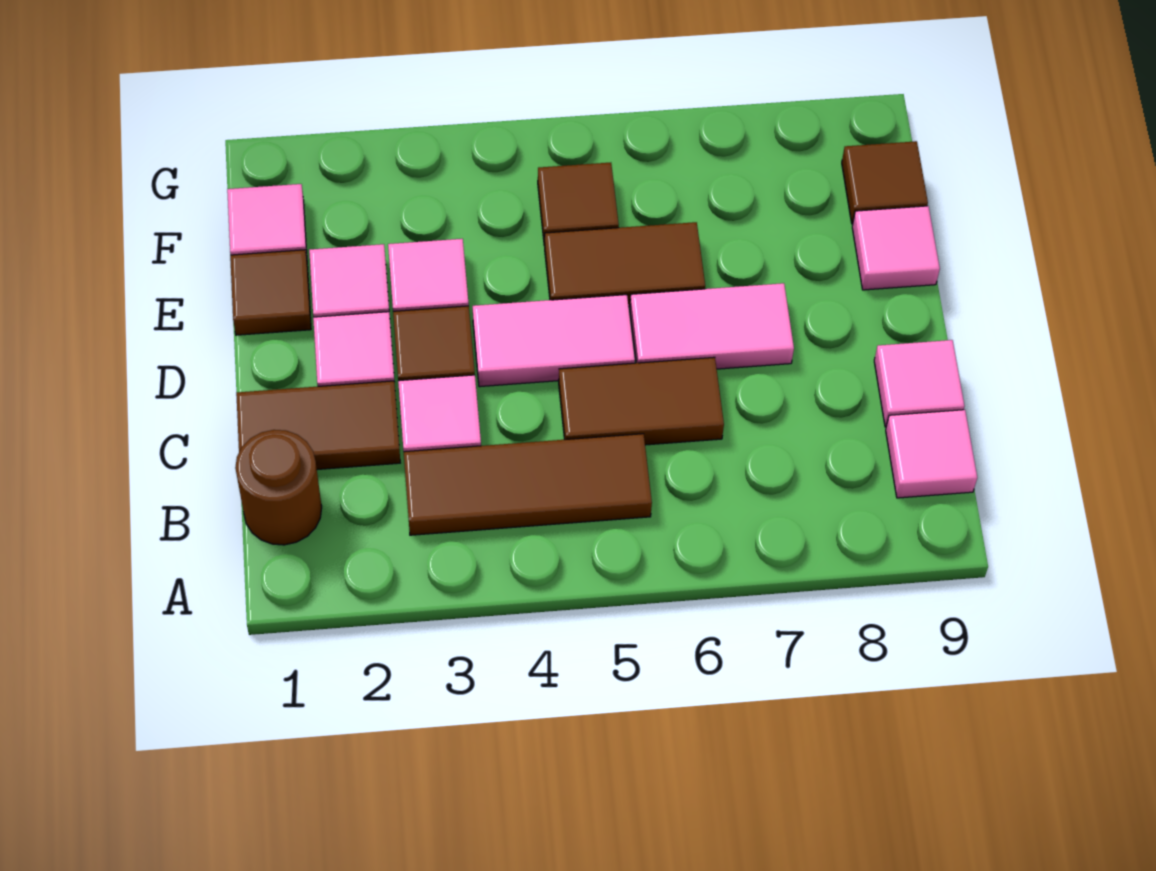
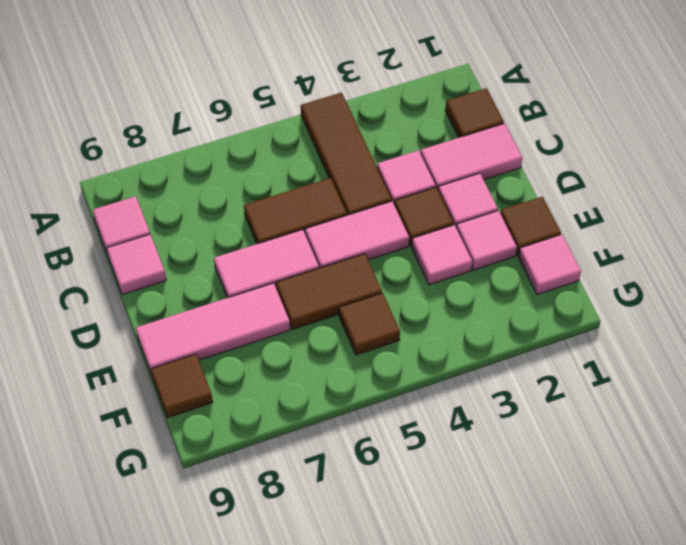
brown 1x1 round brick [235,430,322,545] -> brown 1x1 tile [445,88,504,138]
brown 1x3 tile [404,434,652,535] -> brown 1x3 tile turned to [301,92,392,215]
brown 1x2 tile [236,381,400,469] -> pink 1x2 tile [421,123,522,189]
pink 1x1 tile [852,206,940,290] -> pink 1x3 tile [136,283,290,375]

